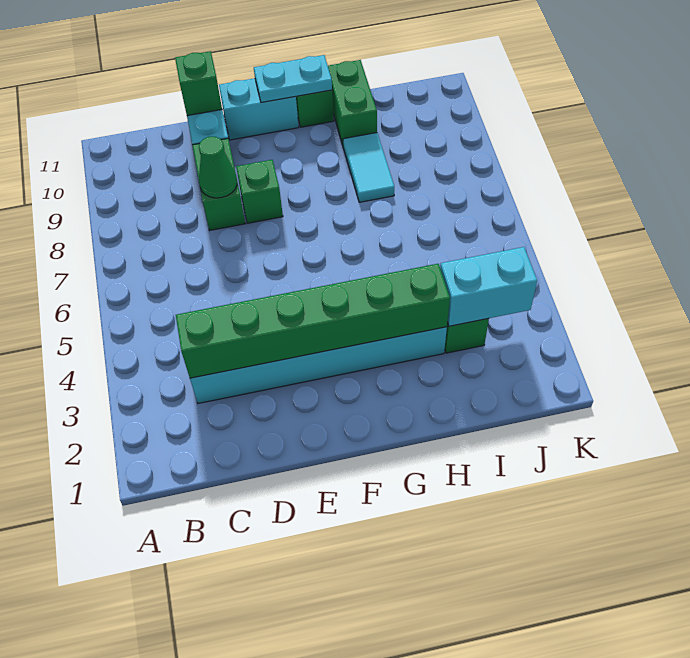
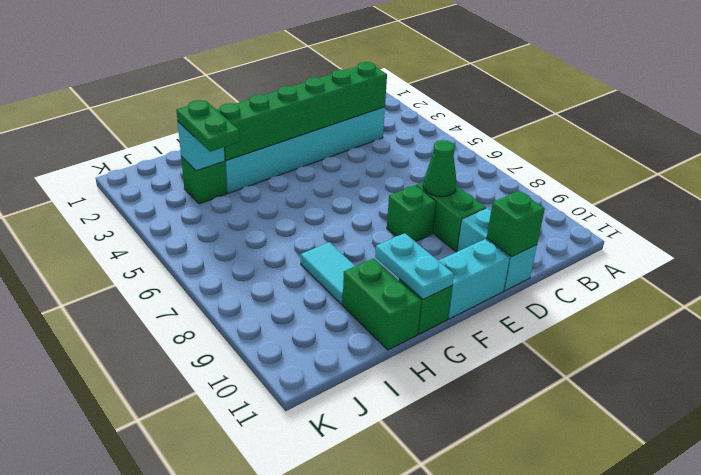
cyan 1x2 plate [254,55,332,103] -> cyan 1x2 plate turned to [375,233,454,299]
cyan 1x2 brick [440,247,537,326] -> cyan 1x1 brick [178,122,225,171]
none -> green 1x2 plate [176,100,240,152]

